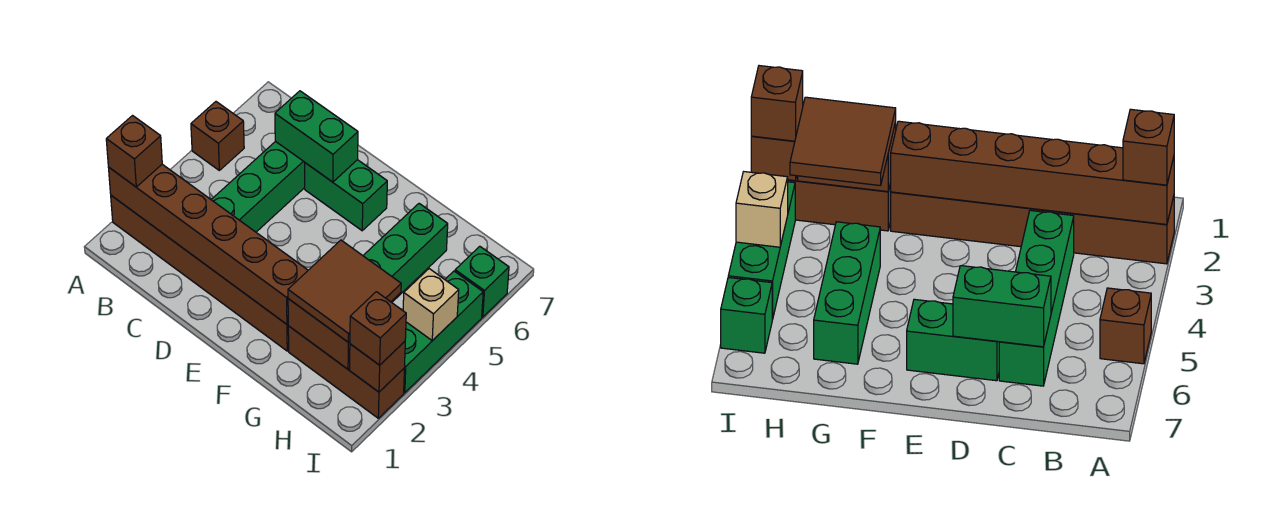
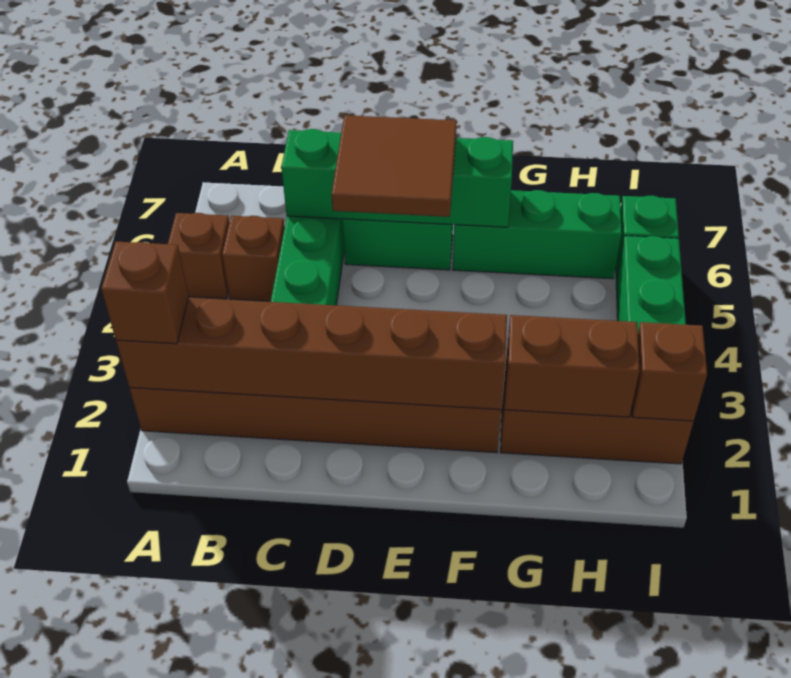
green 1x2 brick [275,91,358,182] -> green 1x4 brick [281,129,513,227]
brown 2x2 tile [288,240,401,342] -> brown 2x2 tile moved to [331,115,457,217]
green 1x3 brick [363,204,448,302] -> green 1x3 brick turned to [453,190,622,279]
brown 1x1 brick [350,292,406,365] -> brown 1x1 brick moved to [222,216,285,301]
tan 1x1 brick [403,269,459,341] -> none

